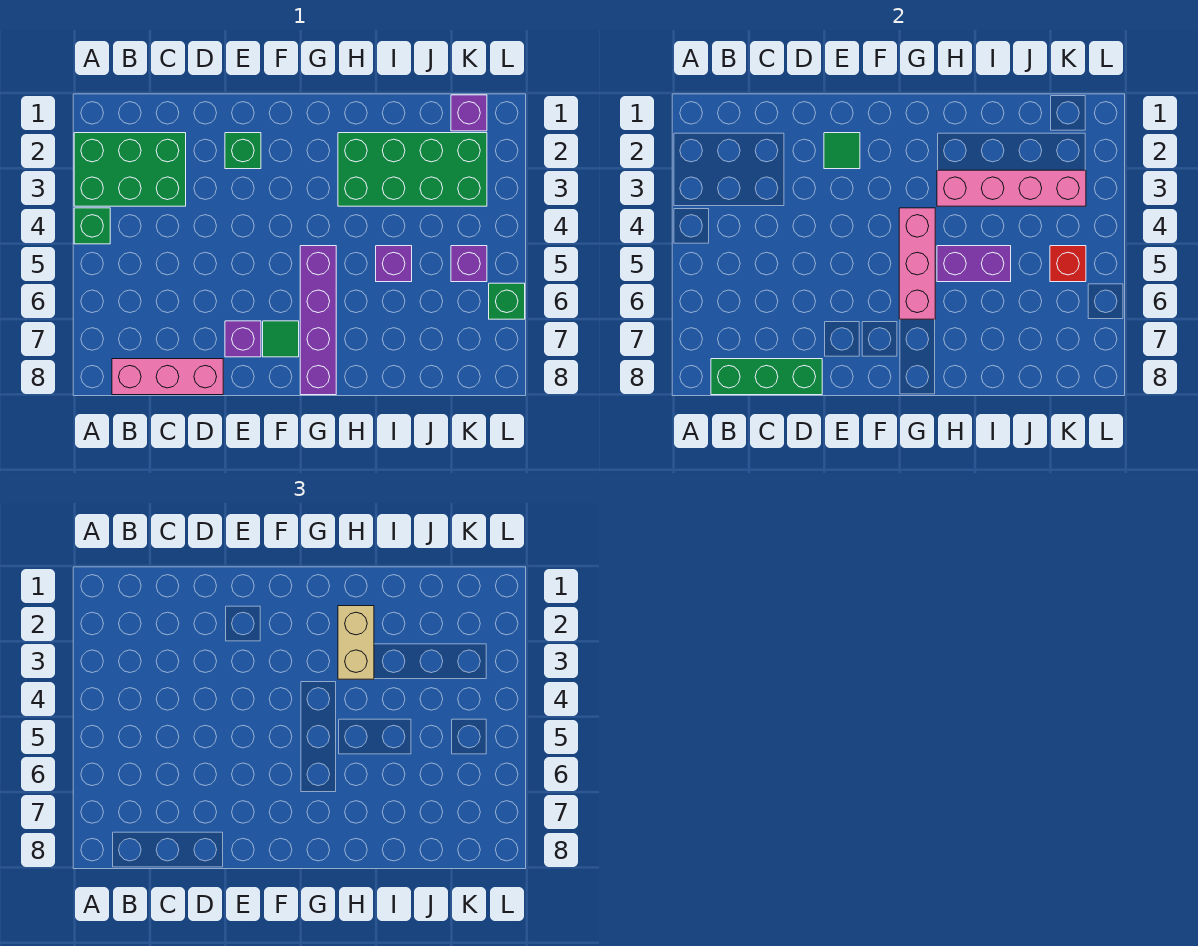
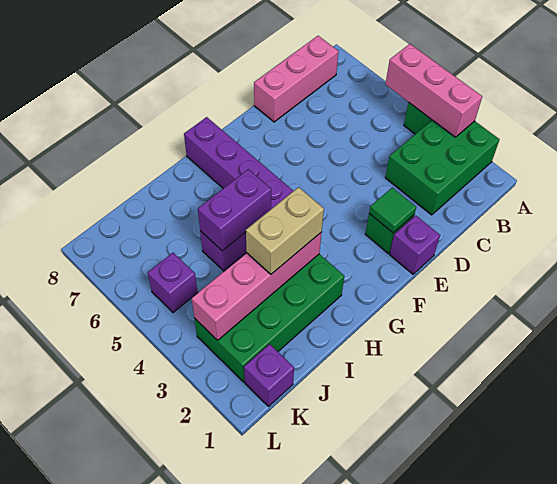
green 1x3 brick [711,359,822,395] -> none
purple 1x1 brick [225,321,261,357] -> purple 1x1 brick moved to [390,216,440,274]
green 1x1 tile [263,321,299,357] -> none
pink 1x3 brick [899,208,935,319] -> pink 1x3 brick moved to [385,44,482,137]
tan 1x2 brick [338,606,374,679] -> tan 1x2 brick turned to [246,187,324,274]
red 1x1 brick [1050,246,1086,282] -> none
green 1x1 brick [489,283,525,319] -> none

